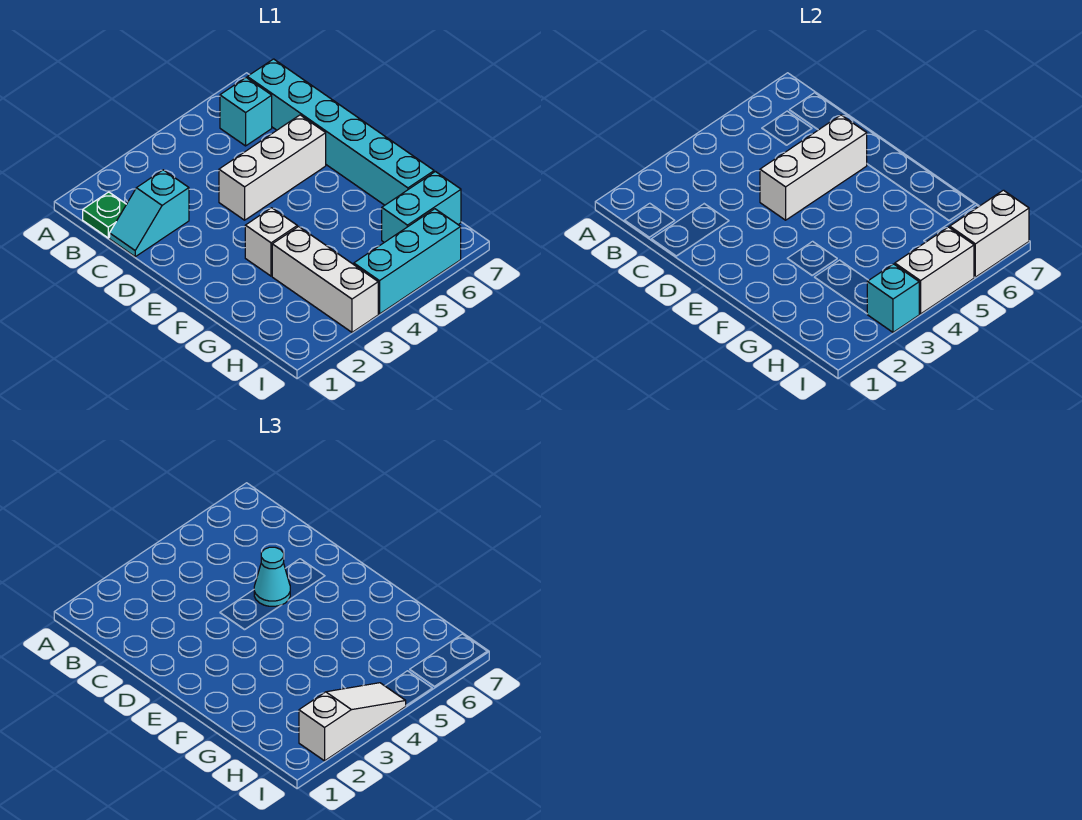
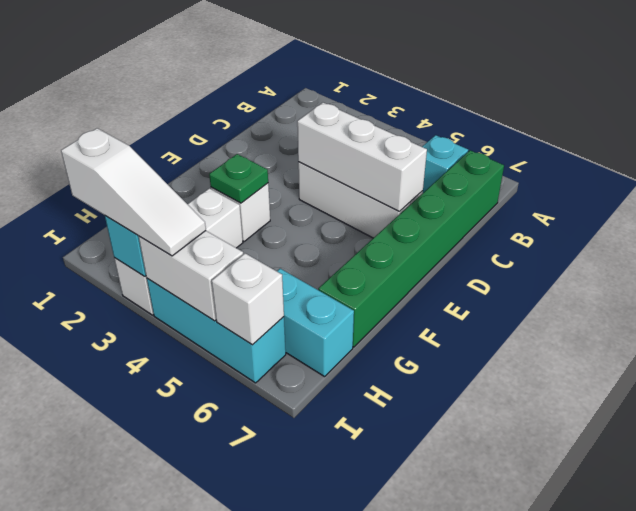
green 1x1 plate [83,192,126,238] -> green 1x1 plate moved to [209,154,268,203]
cyan 1x6 brick [247,59,434,205] -> green 1x6 brick [318,150,504,347]
cyan 1x2 slope [110,170,189,257] -> none
cyan 1x1 cone [254,547,290,606] -> none
white 1x2 brick [950,190,1029,277] -> white 1x1 brick [212,253,284,345]

